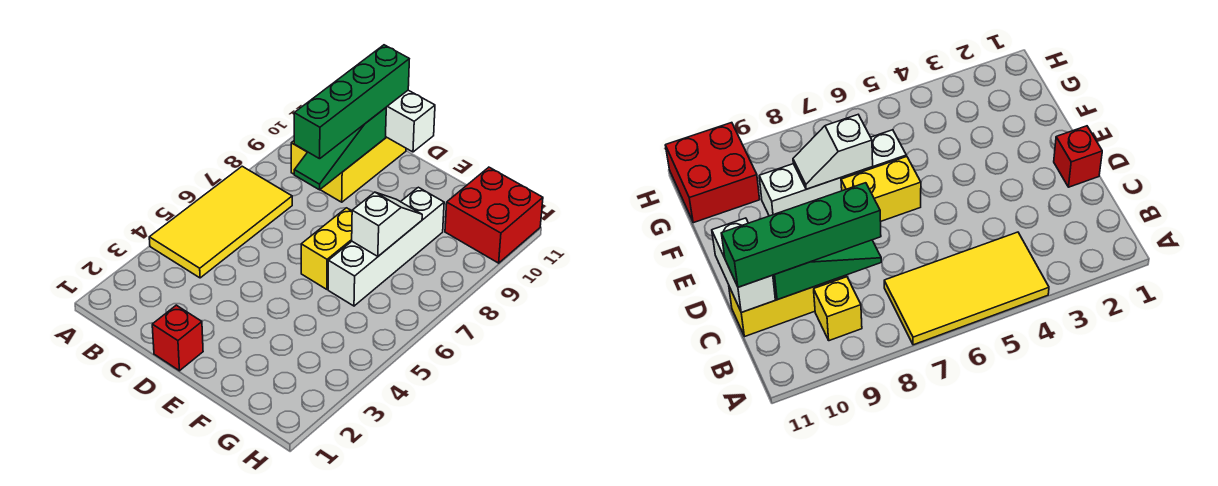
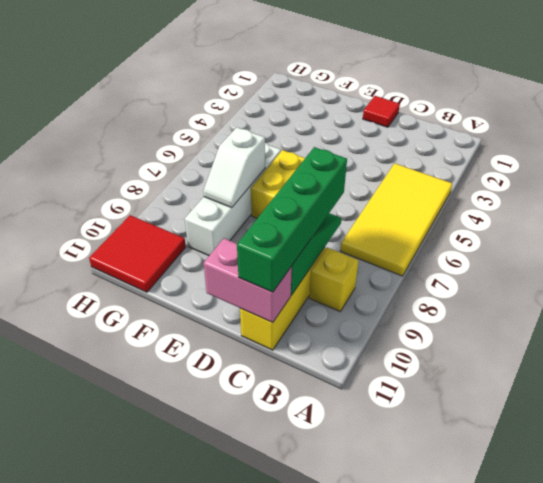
white 1x2 brick [386,90,435,152] -> pink 1x2 brick [204,238,292,323]
red 1x1 brick [152,305,203,371] -> red 1x1 tile [363,96,400,127]
red 2x2 brick [445,167,543,263] -> red 2x2 tile [89,215,186,292]

